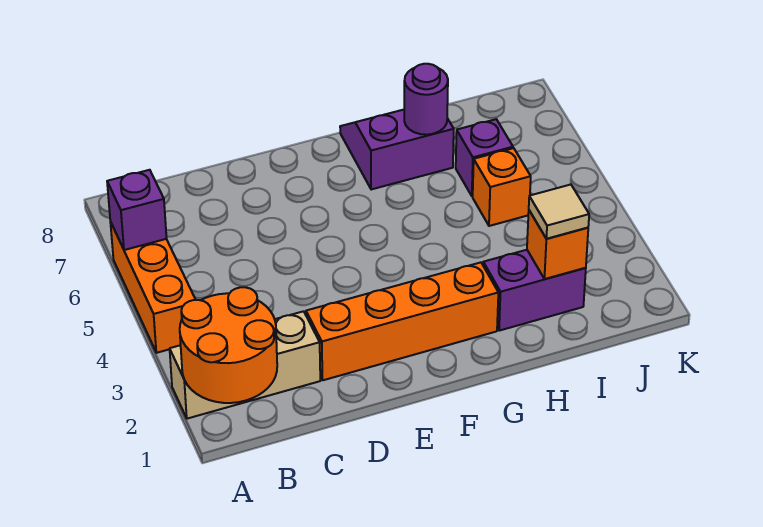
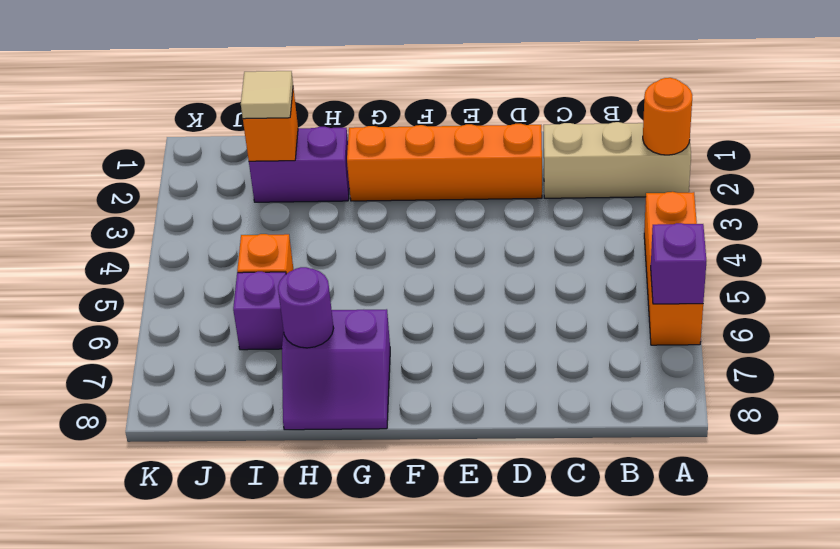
orange 2x2 round brick [180,287,277,403] -> orange 1x1 round brick [643,78,692,155]

